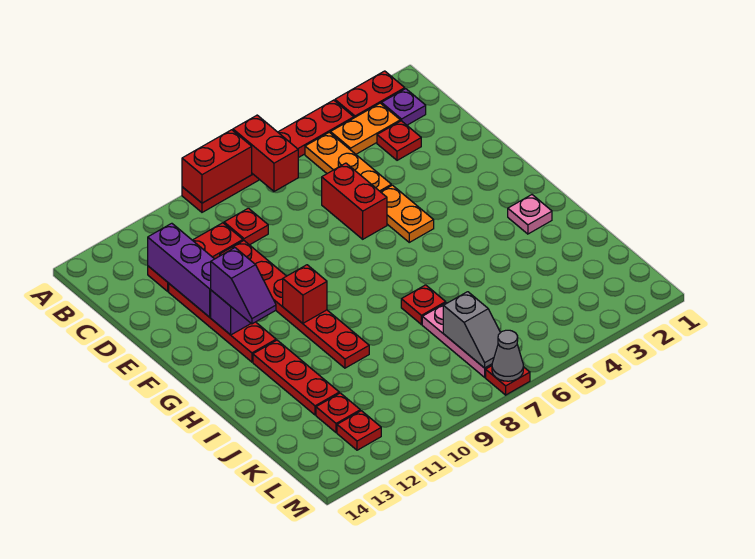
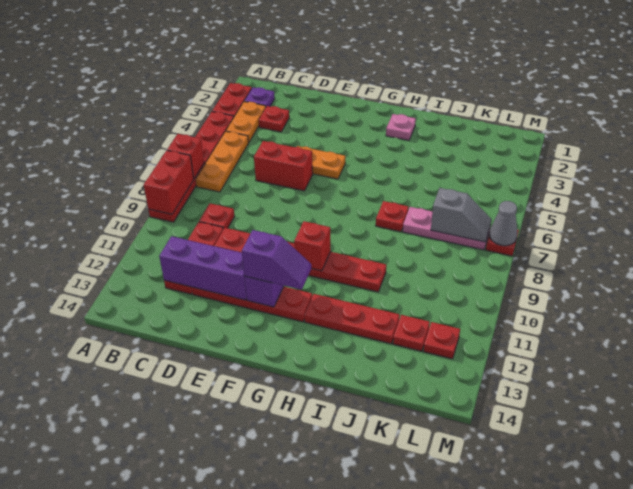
red 1x2 brick [233,115,298,191] -> red 1x1 brick [167,134,204,178]
orange 1x3 plate [305,132,391,192] -> orange 1x3 plate turned to [196,131,249,192]

